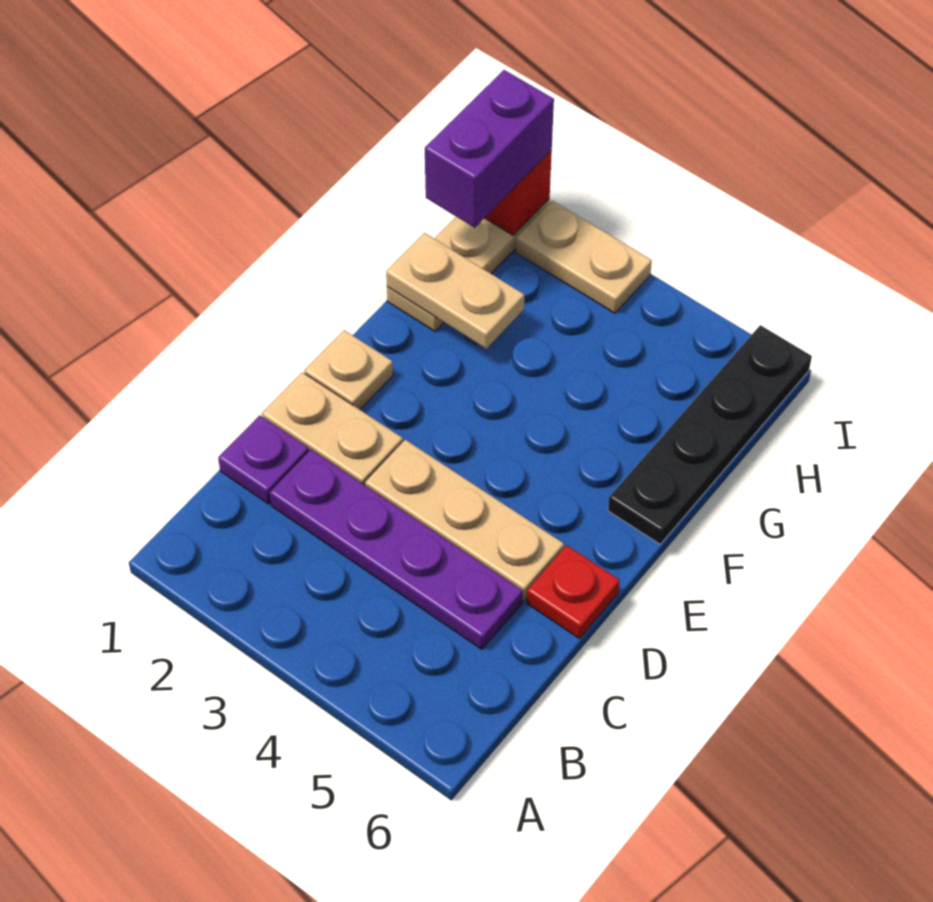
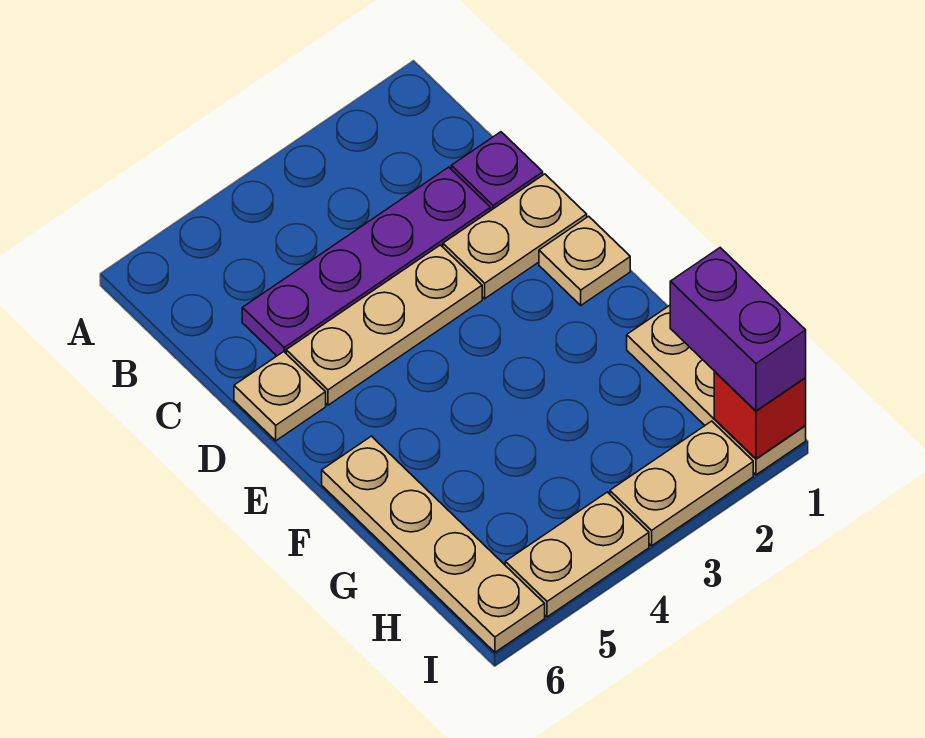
red 1x1 plate [527,545,620,639] -> tan 1x1 plate [234,352,326,441]
black 1x4 plate [608,325,812,544] -> tan 1x4 plate [322,436,545,652]
tan 1x2 plate [386,233,524,349] -> tan 1x2 plate moved to [505,492,649,617]

